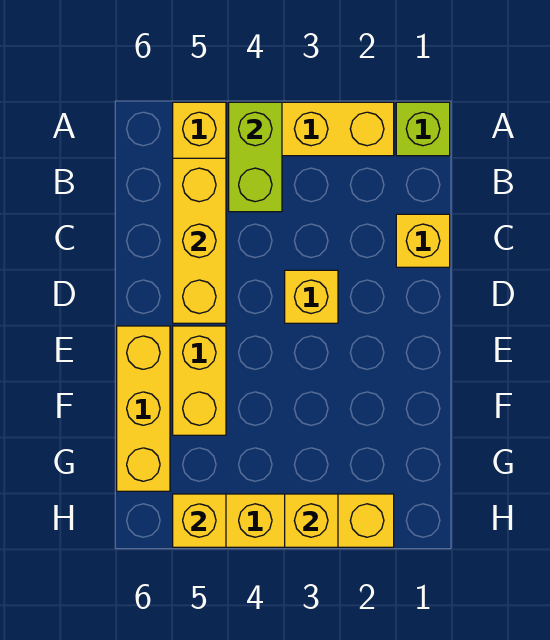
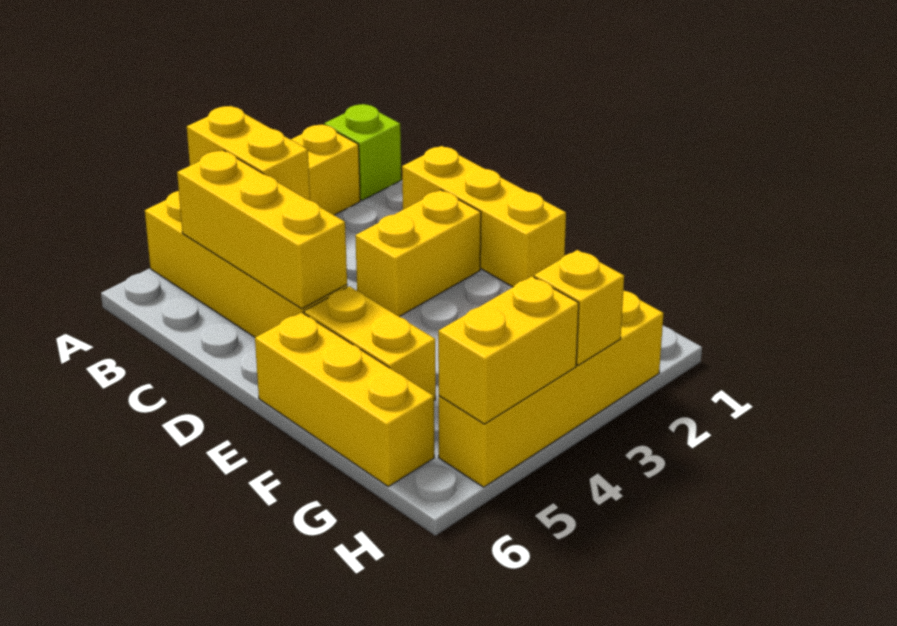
lime 1x2 brick [229,102,282,212] -> yellow 1x2 brick [187,106,310,200]
yellow 1x1 brick [396,214,450,267] -> yellow 1x3 brick [402,146,566,287]
yellow 1x1 brick [285,270,338,323] -> yellow 1x2 brick [355,190,481,317]
yellow 1x1 brick [173,494,226,547] -> yellow 1x2 brick [438,276,579,424]

